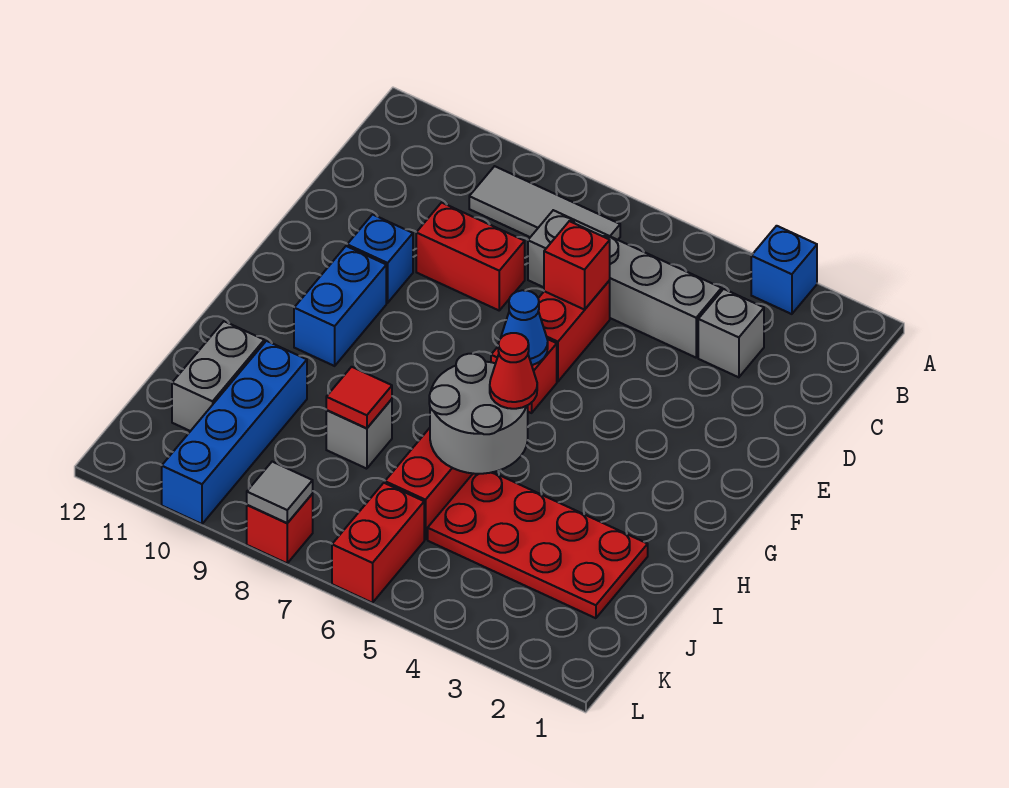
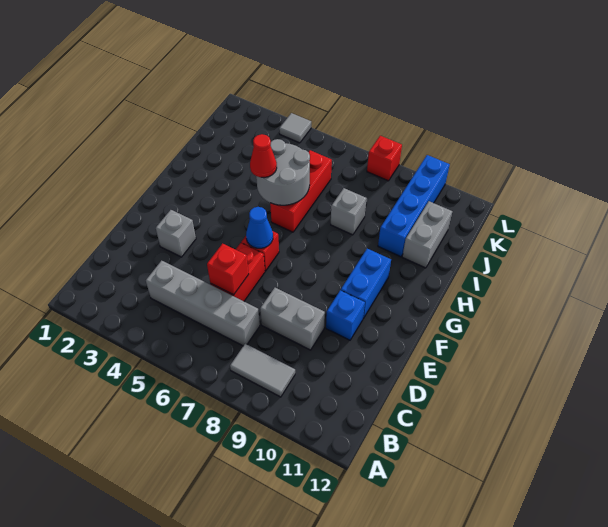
blue 1x1 brick [751,226,817,314] -> none
grey 1x3 tile [469,166,620,240] -> grey 1x2 tile [230,344,295,397]
grey 1x1 brick [698,289,764,377] -> grey 1x1 brick moved to [156,210,196,257]
red 1x2 brick [416,203,525,310] -> grey 1x2 brick [260,288,325,350]
red 2x4 plate [428,472,648,618] -> none
red 1x1 tile [326,367,392,428] -> none
red 1x2 brick [332,483,424,603] -> none
grey 1x1 tile [247,462,313,523] -> grey 1x1 tile moved to [279,113,311,143]

